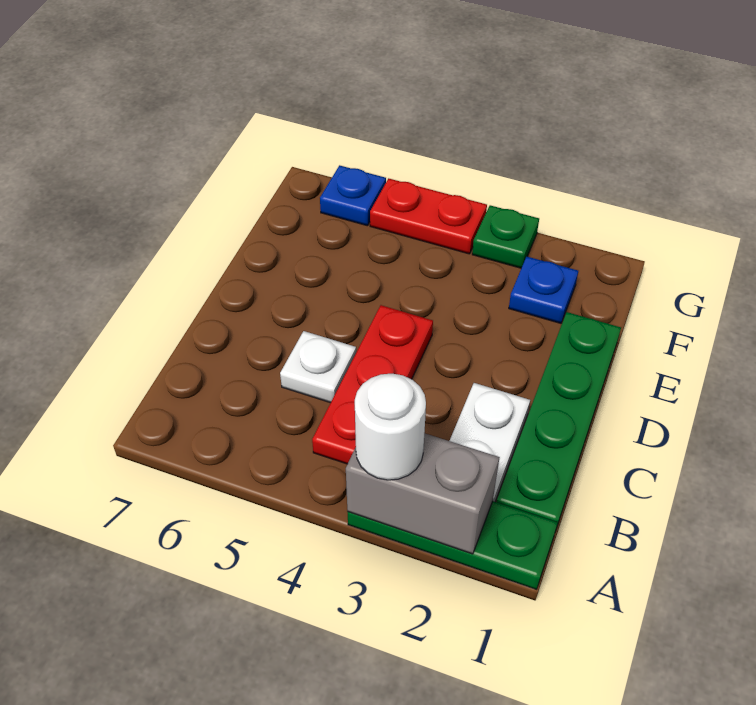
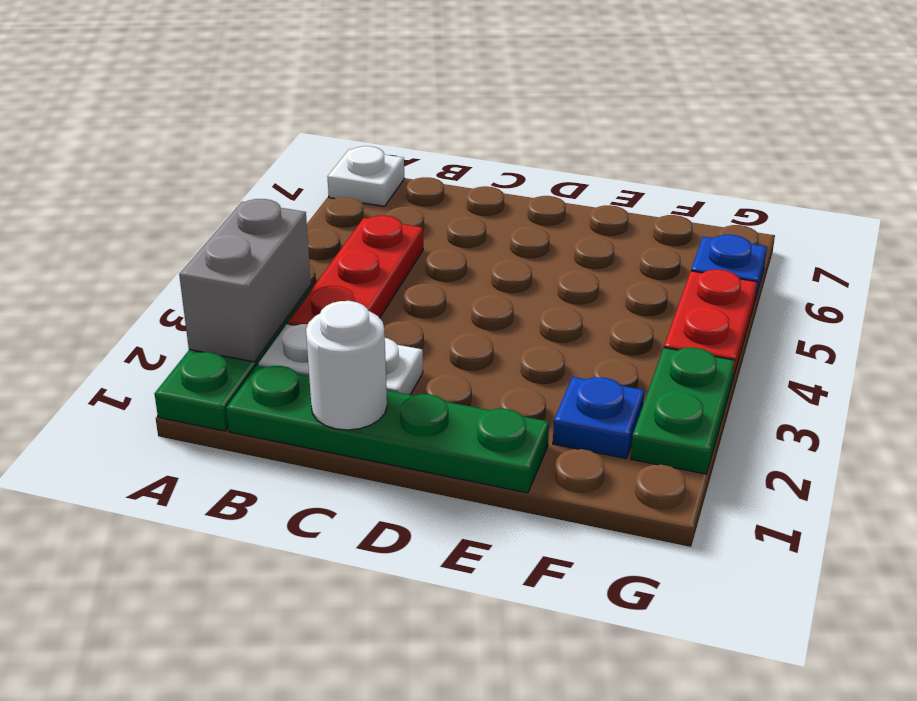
white 1x1 round brick [355,374,426,480] -> white 1x1 round brick moved to [306,301,387,430]
red 1x3 plate [312,305,433,464] -> red 1x3 plate turned to [288,216,423,326]
white 1x1 plate [280,331,356,403] -> white 1x1 plate moved to [328,146,404,206]
green 1x1 plate [472,205,539,268] -> green 1x2 plate [631,348,735,474]

